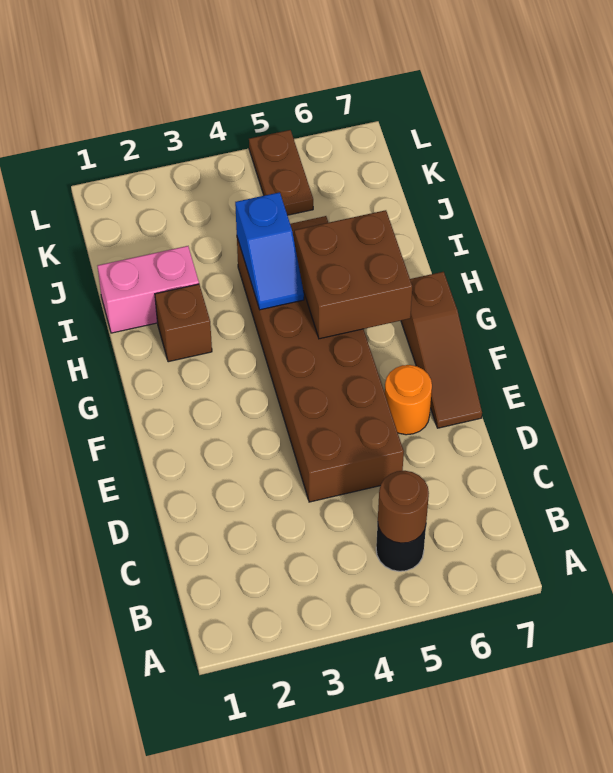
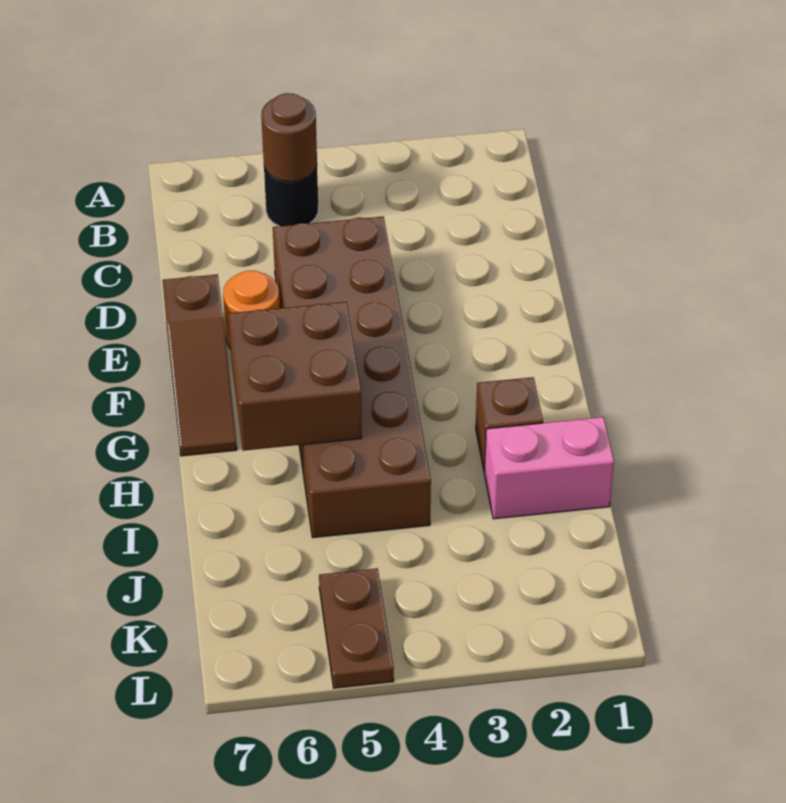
brown 1x3 slope [401,272,482,428] -> brown 1x3 slope turned to [163,274,237,456]
blue 1x2 slope [235,192,304,310] -> none

